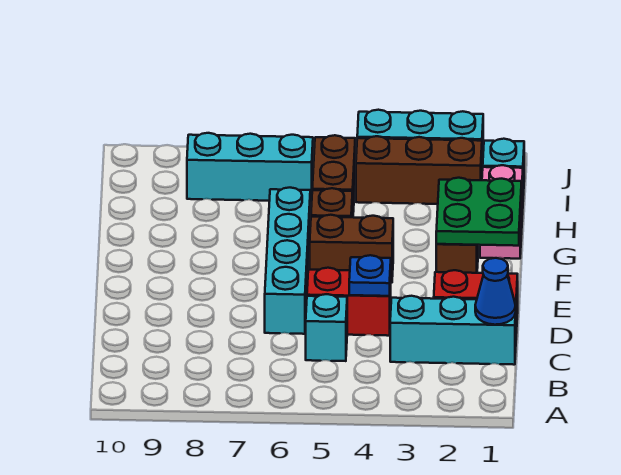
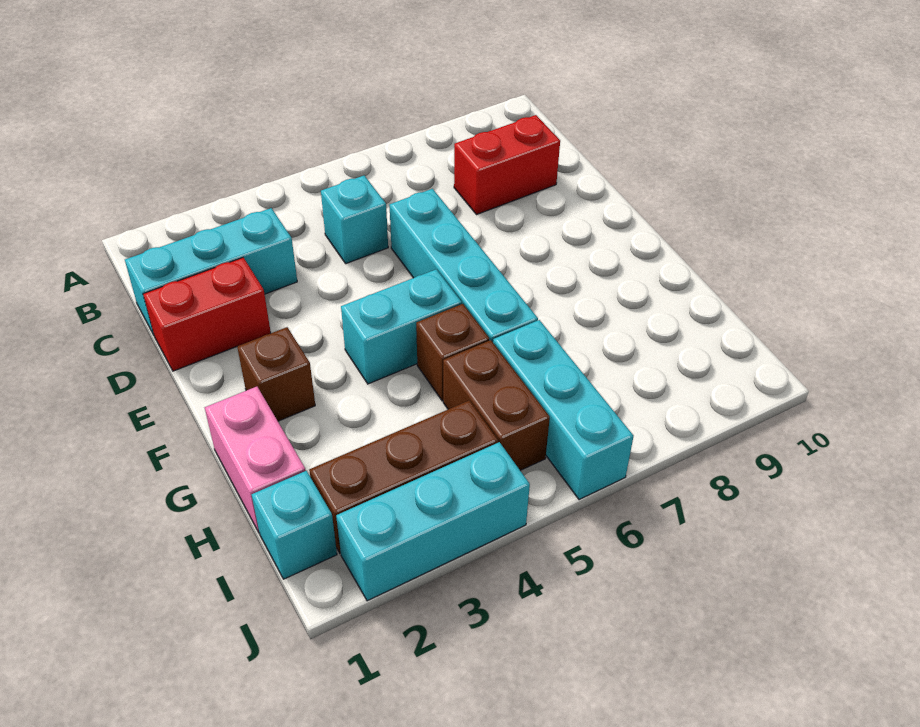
blue 1x1 cone [475,258,516,325] -> none
red 1x2 brick [307,268,391,336] -> red 1x2 brick moved to [454,115,560,215]
blue 1x1 plate [349,255,391,296] -> none
green 2x2 plate [436,178,522,246] -> none
brown 1x2 brick [310,215,393,283] -> cyan 1x2 brick [341,269,462,384]
cyan 1x3 brick [187,133,313,202] -> cyan 1x3 brick turned to [493,320,633,500]

